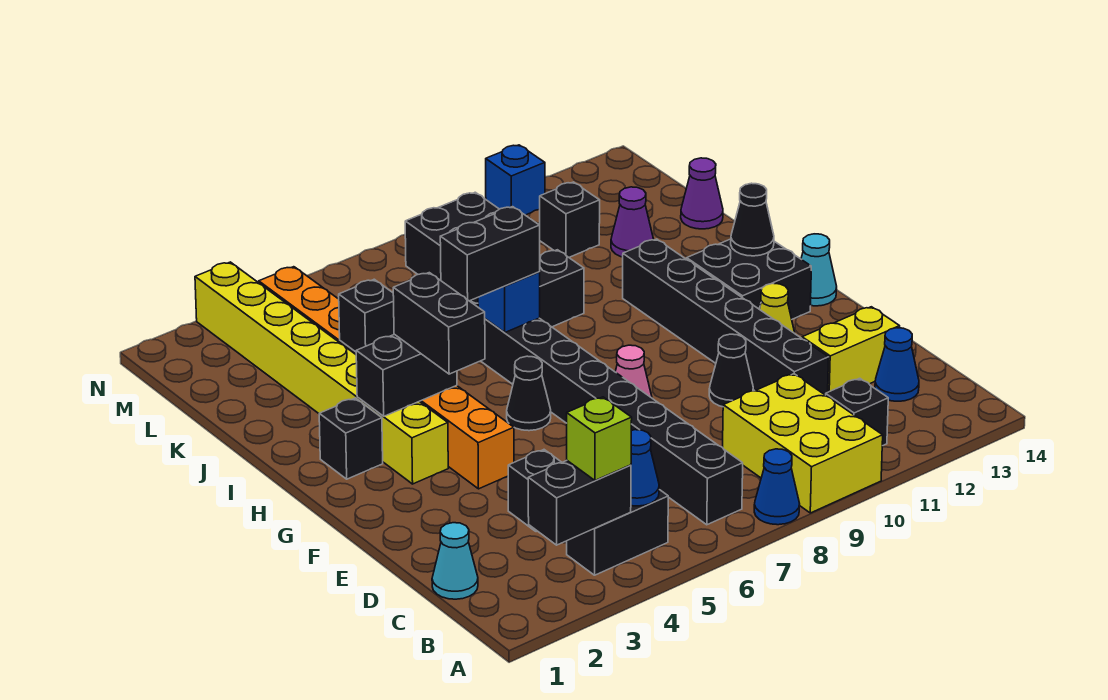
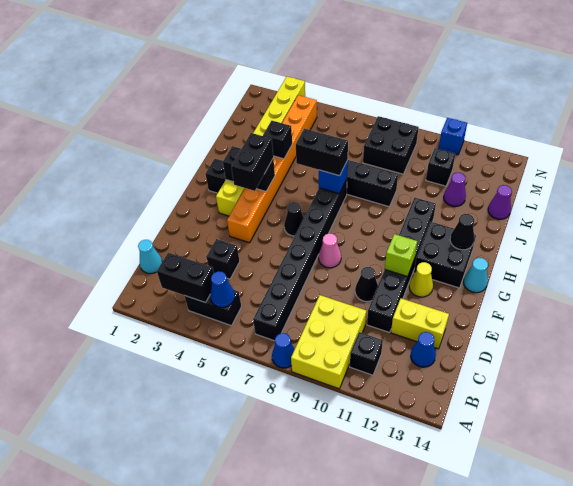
lime 1x1 brick [567,397,632,480] -> lime 1x1 brick moved to [385,234,417,276]

